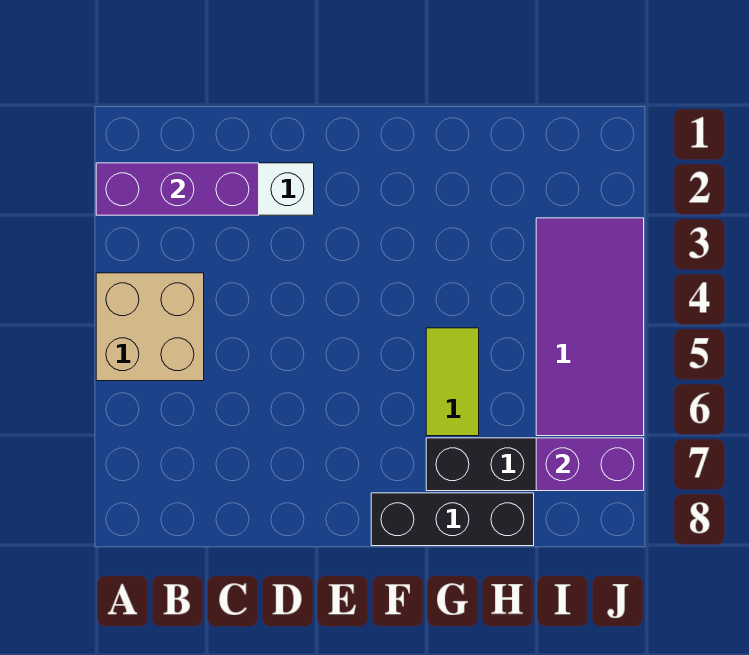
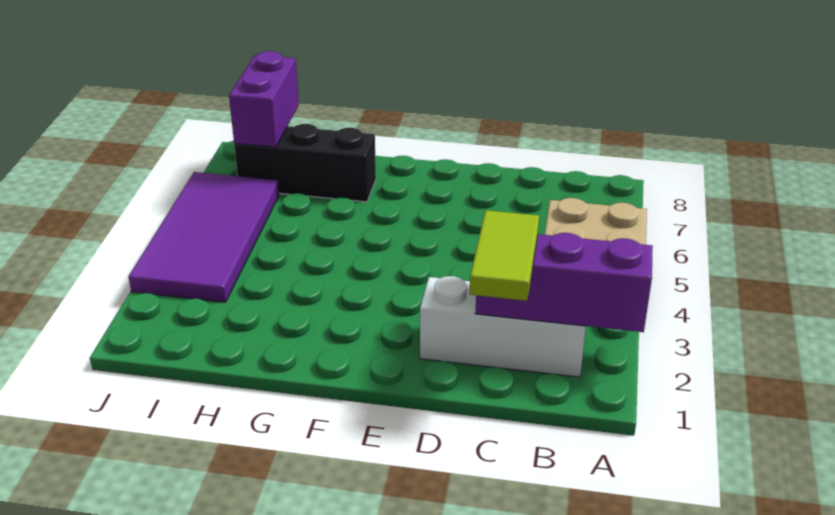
black 1x3 brick [371,493,534,546] -> none
lime 1x2 tile [426,328,479,436] -> lime 1x2 tile moved to [470,210,539,301]
purple 1x2 brick [536,438,644,491] -> purple 1x2 brick turned to [229,51,299,147]

